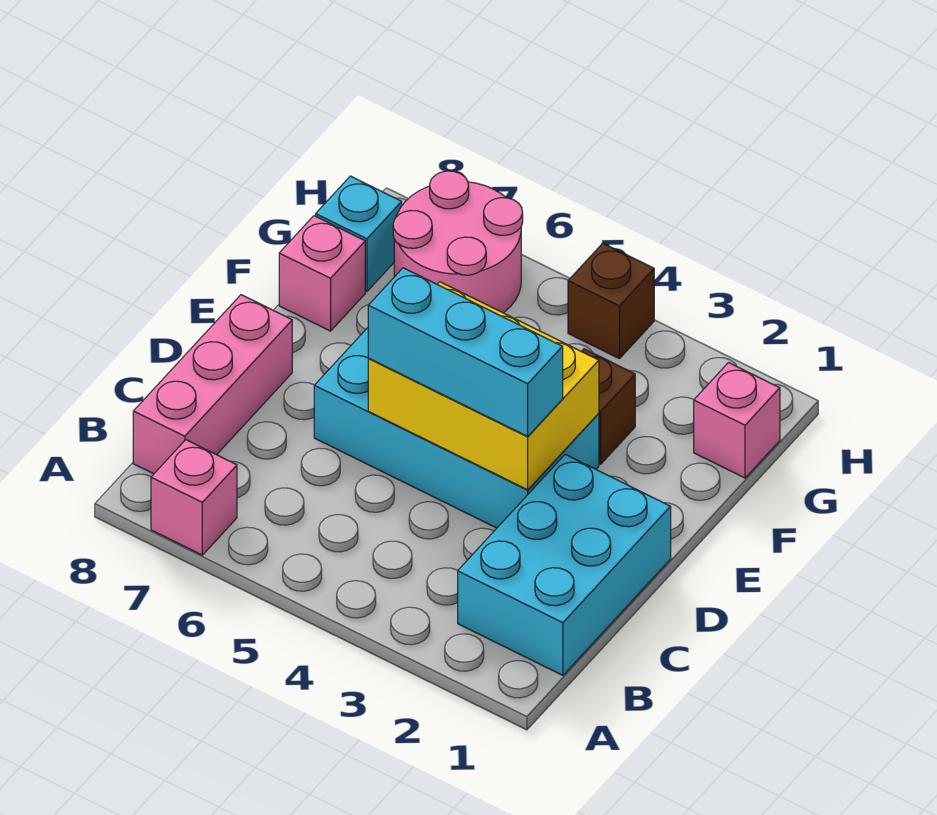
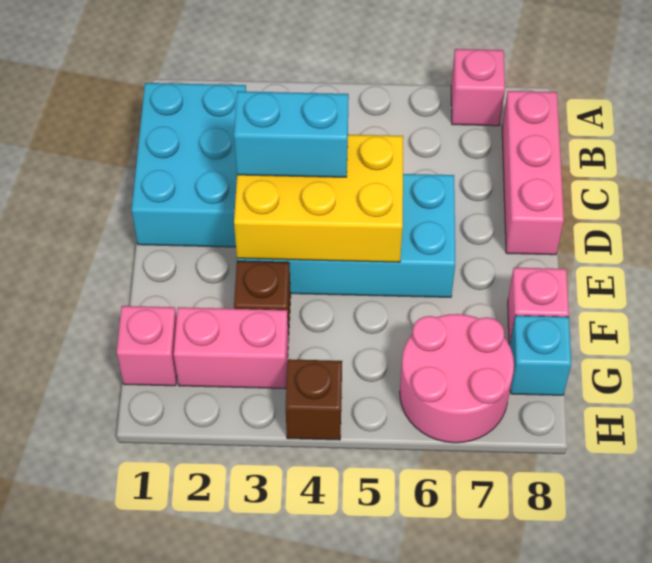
cyan 1x3 brick [368,268,563,436] -> cyan 1x2 brick [234,91,349,177]
none -> pink 1x2 brick [174,307,288,389]

